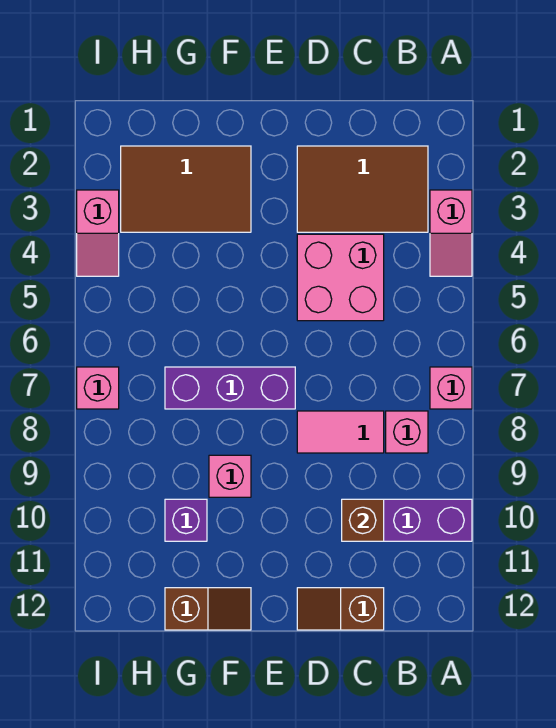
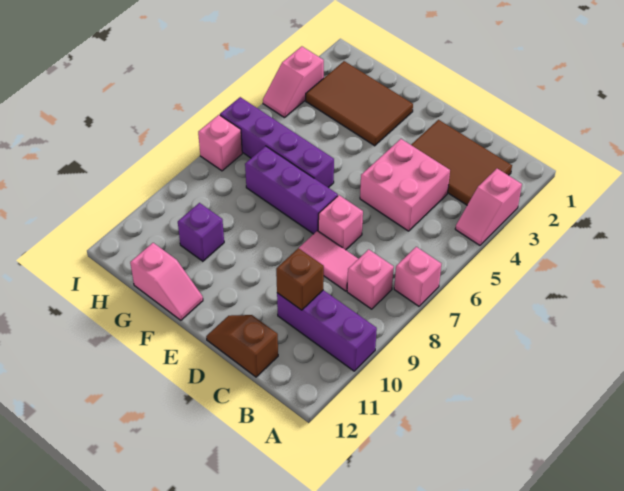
none -> purple 1x4 brick [220,97,334,188]
pink 1x1 brick [209,455,251,497] -> pink 1x1 brick moved to [318,195,363,250]
brown 1x2 slope [165,588,251,630] -> pink 1x2 slope [130,243,203,320]

